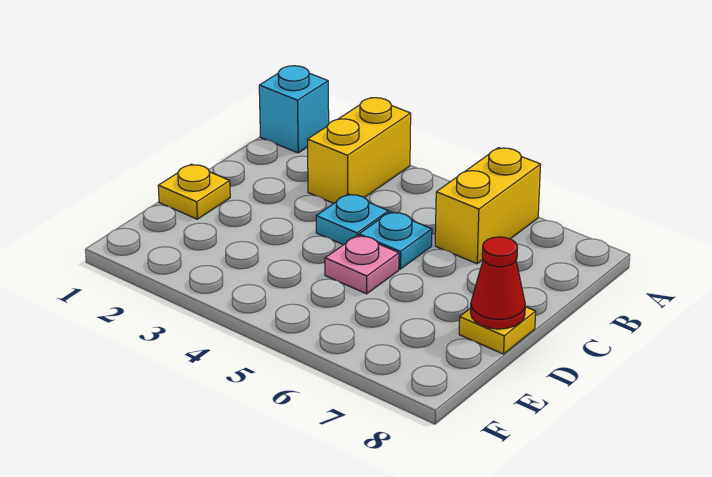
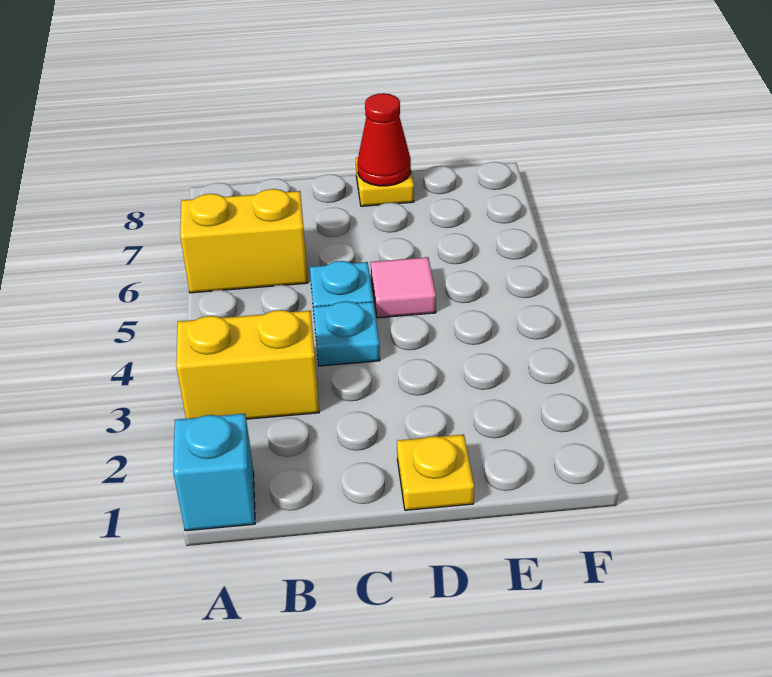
pink 1x1 plate [325,235,399,294] -> pink 1x1 tile [371,257,436,318]

